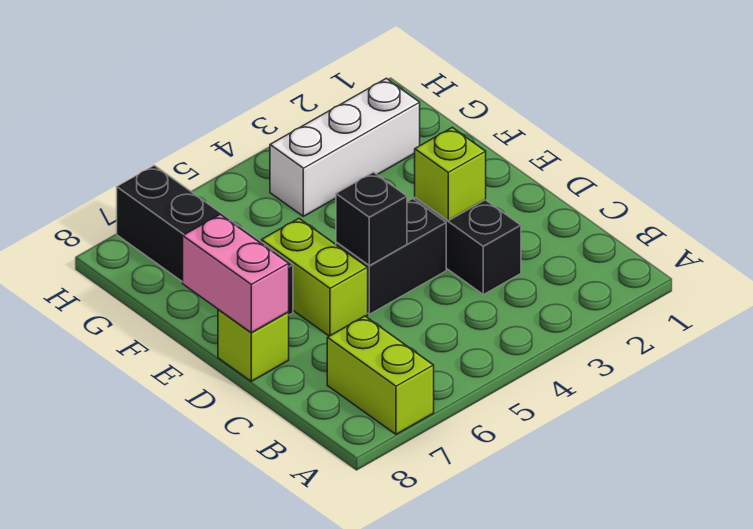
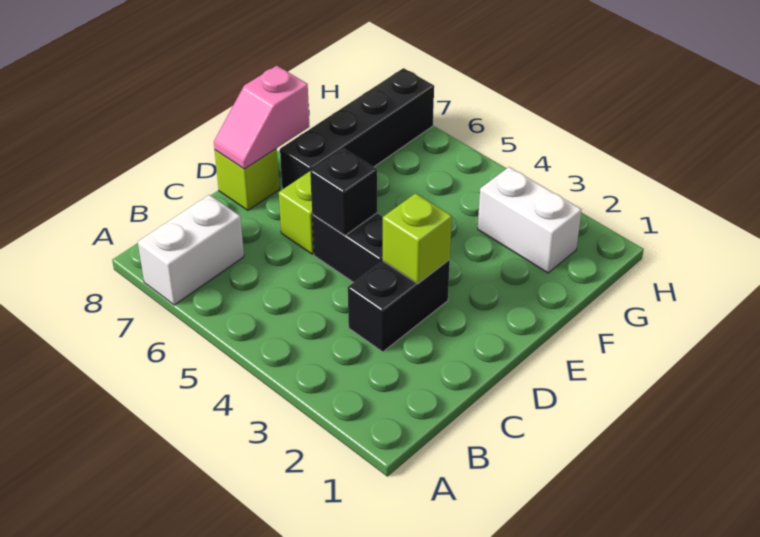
lime 1x2 brick [327,316,434,434] -> white 1x2 brick [138,195,244,305]
pink 1x2 brick [183,214,289,333] -> pink 1x2 slope [214,66,310,169]
white 1x3 brick [270,78,420,216] -> white 1x2 brick [478,167,582,273]

